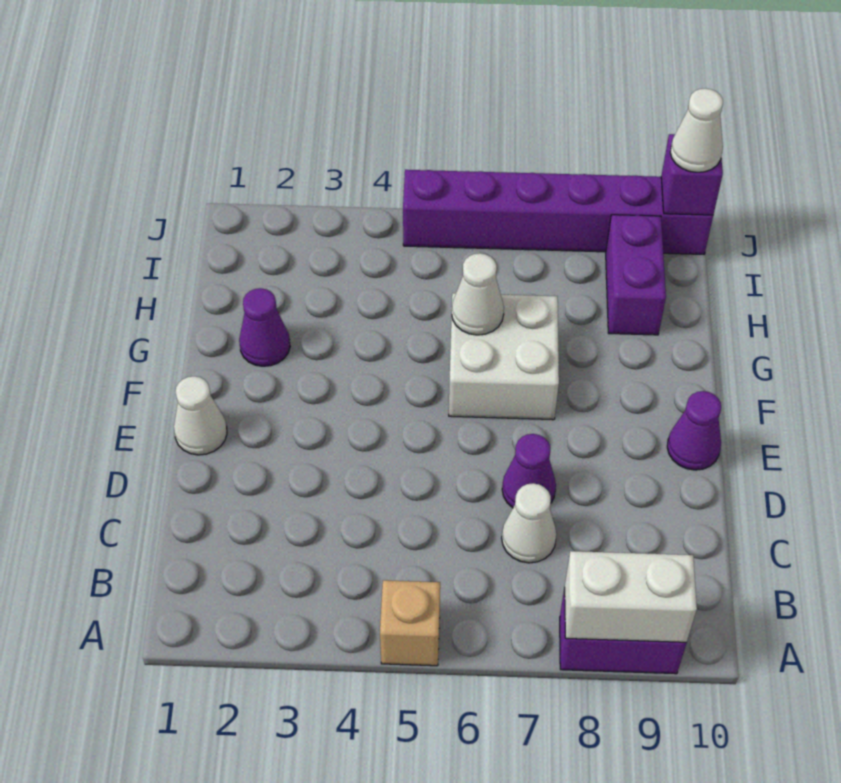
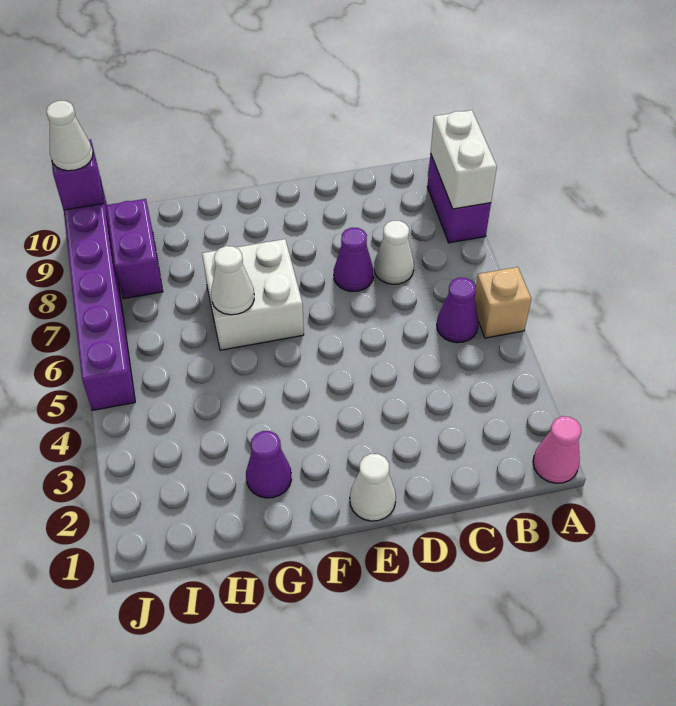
none -> pink 1x1 cone [533,416,581,483]
purple 1x1 cone [667,391,721,470] -> purple 1x1 cone moved to [437,278,479,343]
purple 1x2 brick [606,215,666,335] -> purple 1x2 brick turned to [106,199,163,299]

